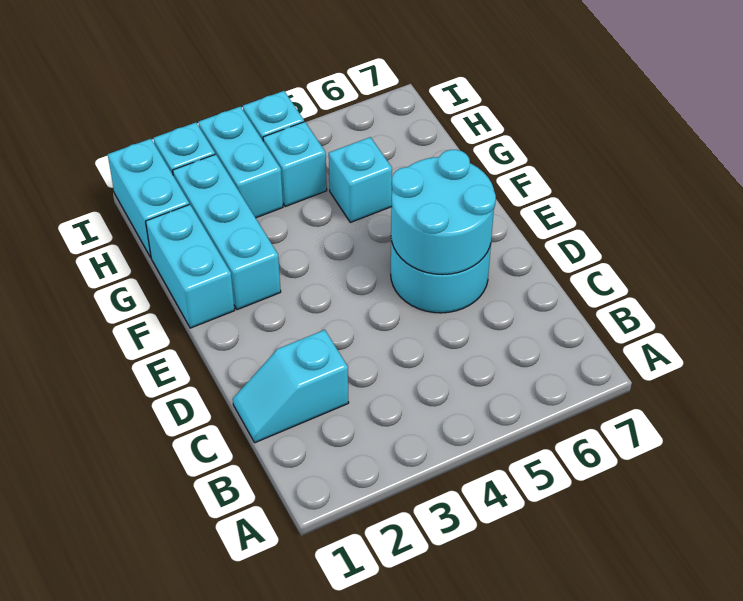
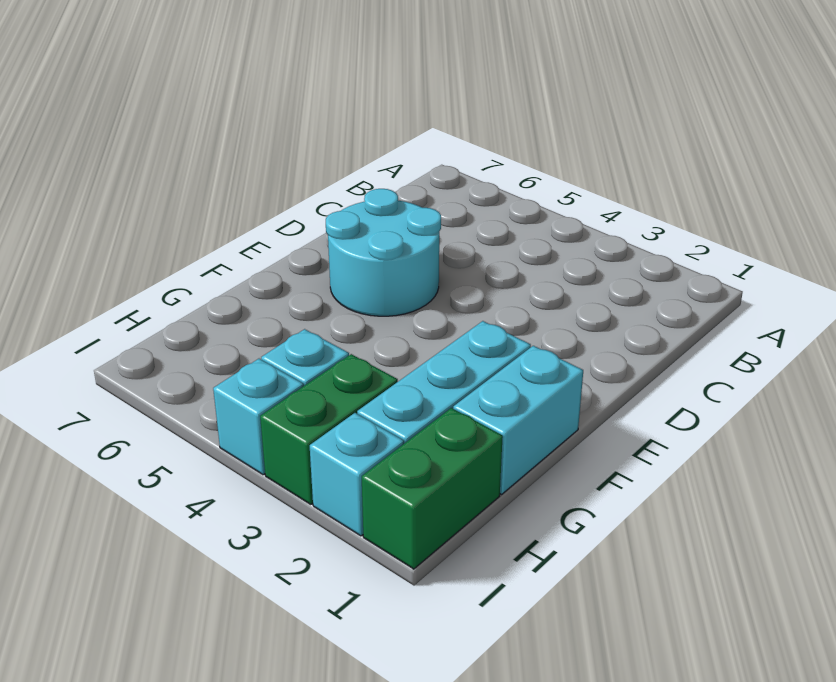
cyan 1x2 slope [233,330,349,443] -> none
cyan 2x2 round brick [391,150,496,275] -> none
cyan 1x1 brick [329,137,392,223] -> none
cyan 1x2 brick [108,139,189,257] -> green 1x2 brick [362,408,503,569]
cyan 1x2 brick [198,107,283,218] -> green 1x2 brick [260,354,398,505]

